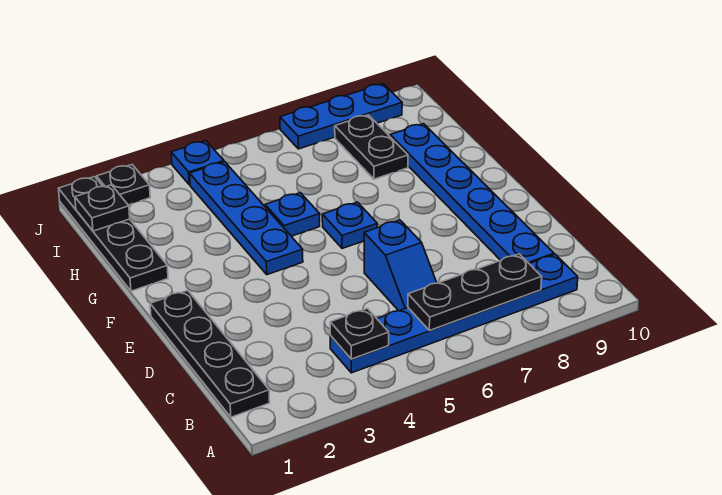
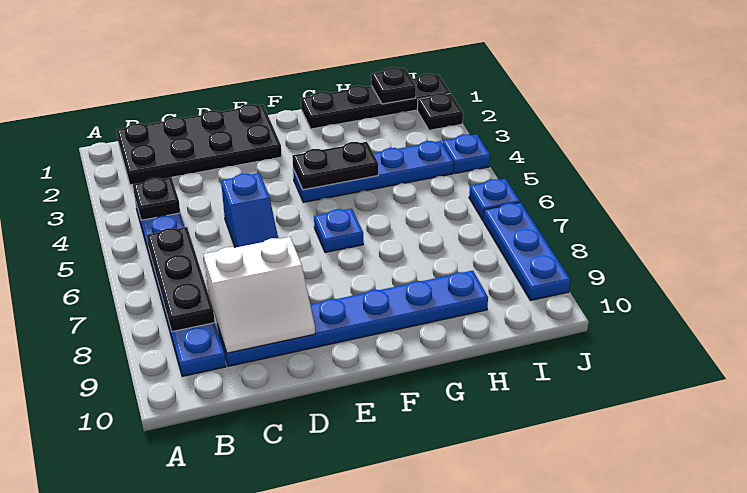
black 1x4 plate [150,290,270,417] -> black 2x4 plate [116,104,282,185]
blue 1x2 slope [364,220,437,311] -> blue 1x2 slope turned to [221,173,278,248]
none -> white 2x2 slope [204,237,315,353]
blue 1x1 plate [265,193,320,236] -> blue 1x1 plate moved to [469,179,520,221]
black 1x2 plate [335,115,408,179] -> black 1x2 plate moved to [292,142,378,190]

